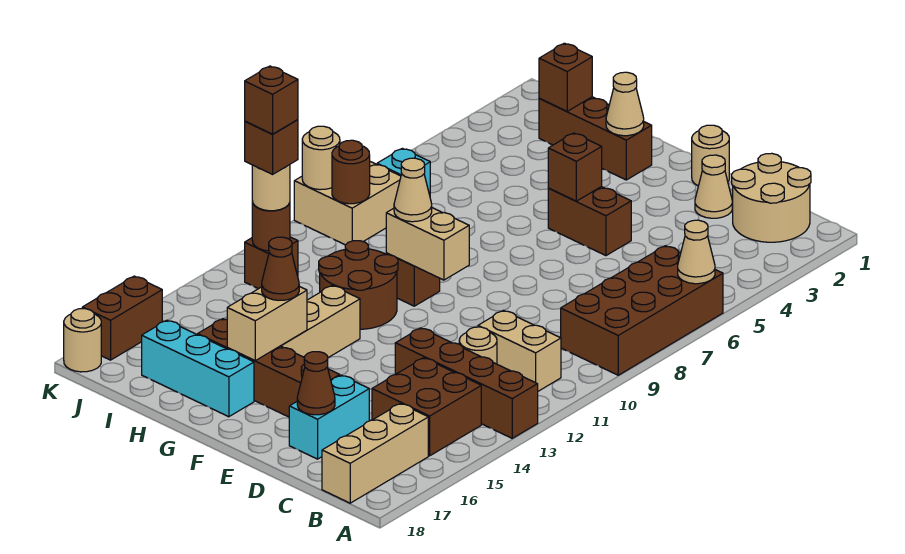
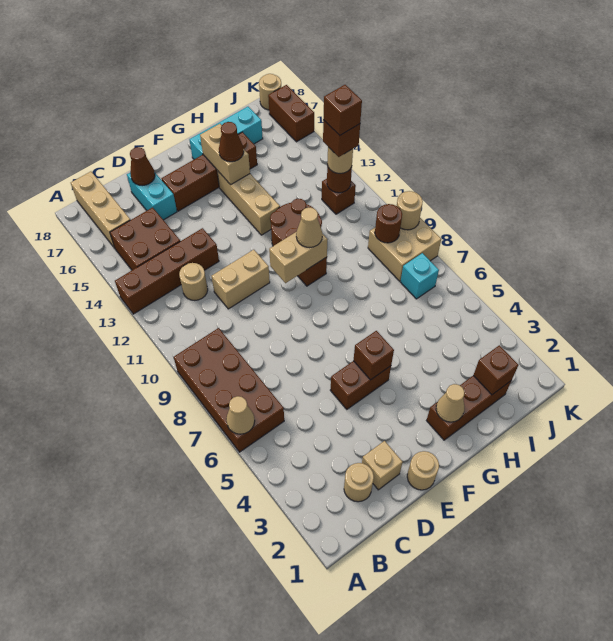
tan 2x2 round brick [732,153,811,242] -> tan 1x1 round brick [344,463,374,502]
tan 1x2 brick [478,310,561,391] -> tan 1x2 brick moved to [212,250,270,309]
tan 1x1 cone [695,155,732,218] -> tan 1x1 brick [362,441,403,490]

